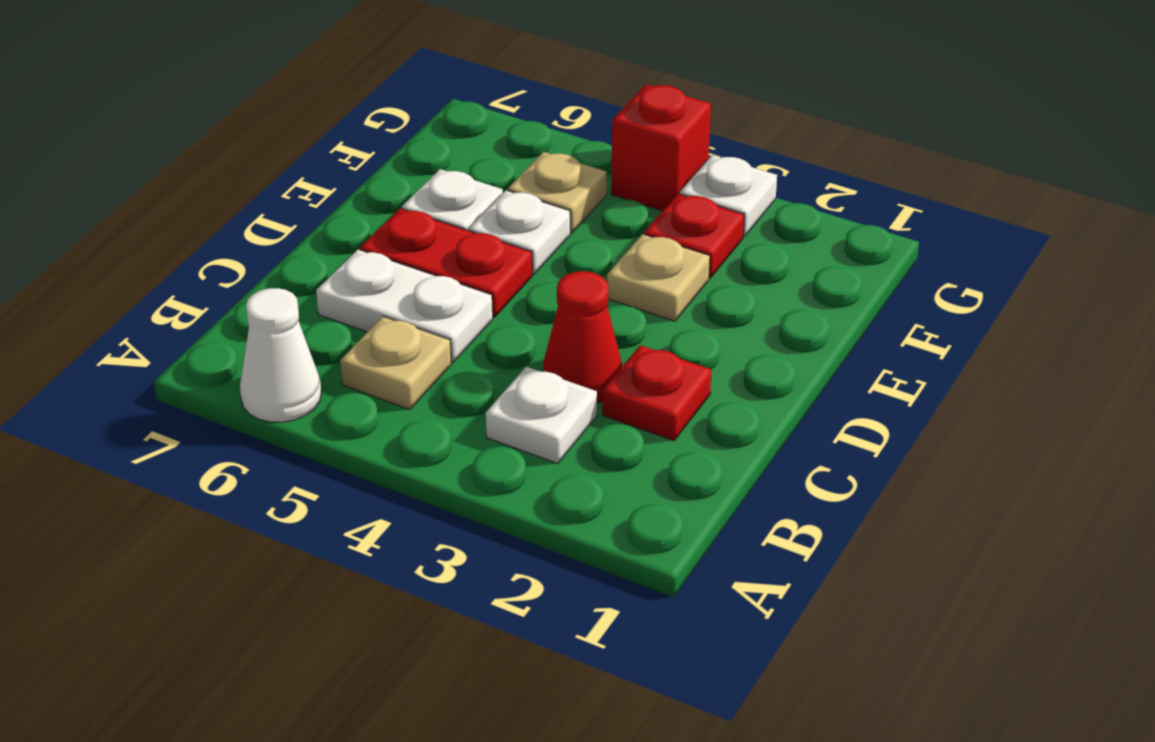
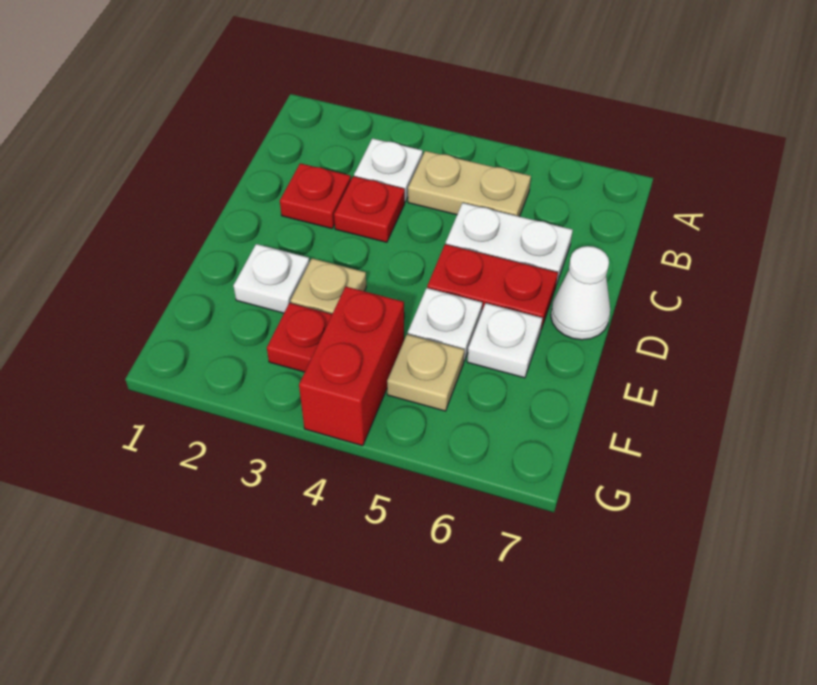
white 1x1 cone [240,288,321,422] -> white 1x1 cone moved to [551,246,610,340]
tan 1x1 plate [340,316,451,410] -> tan 1x2 plate [408,151,531,216]
red 1x1 cone [543,271,622,403] -> red 1x1 plate [334,176,405,242]
white 1x1 plate [680,155,777,237] -> white 1x1 plate moved to [234,244,310,313]
red 1x1 brick [611,84,711,211] -> red 1x2 brick [299,287,404,446]

